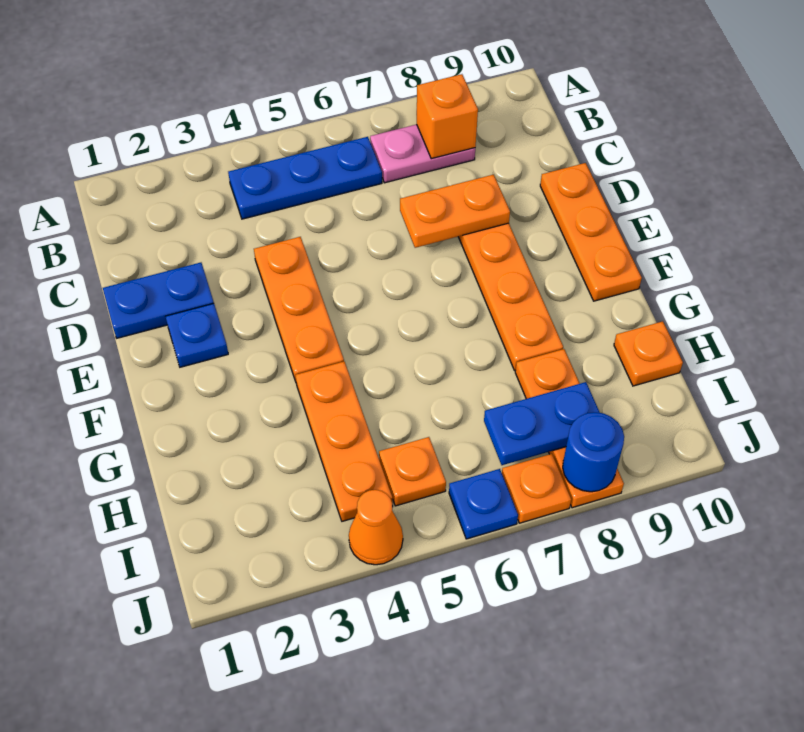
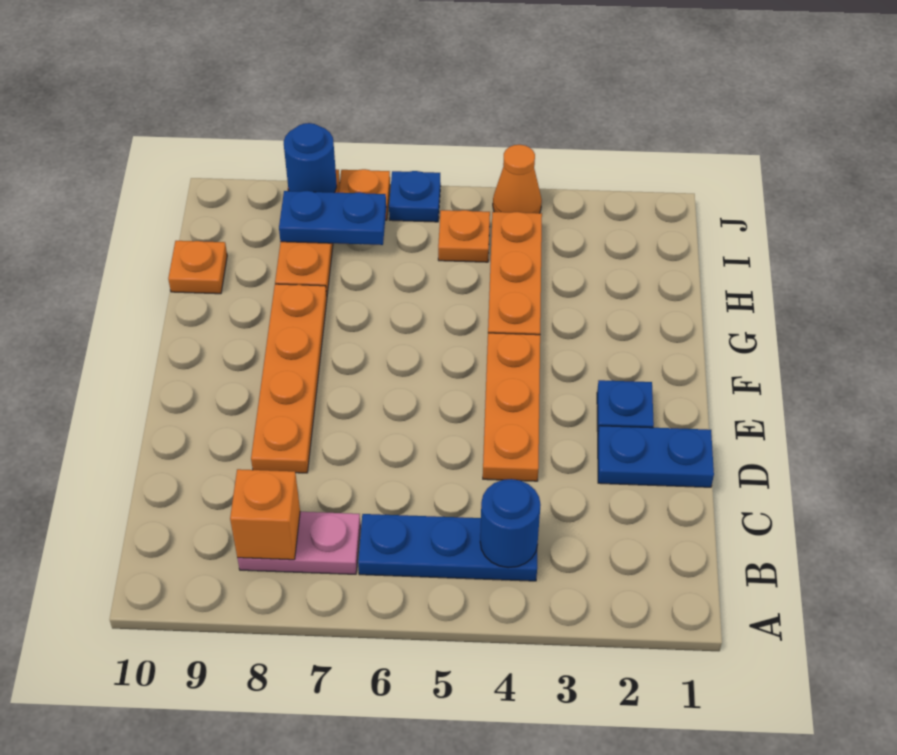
none -> blue 1x1 round brick [480,479,541,568]
orange 1x2 plate [400,175,510,248] -> none
orange 1x3 plate [540,163,642,301] -> none

